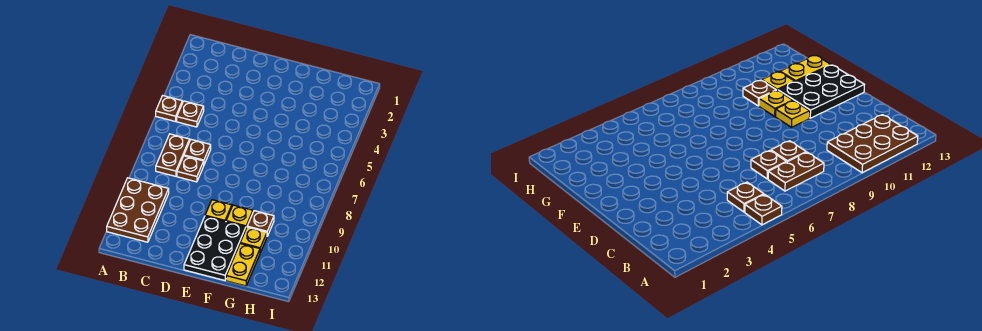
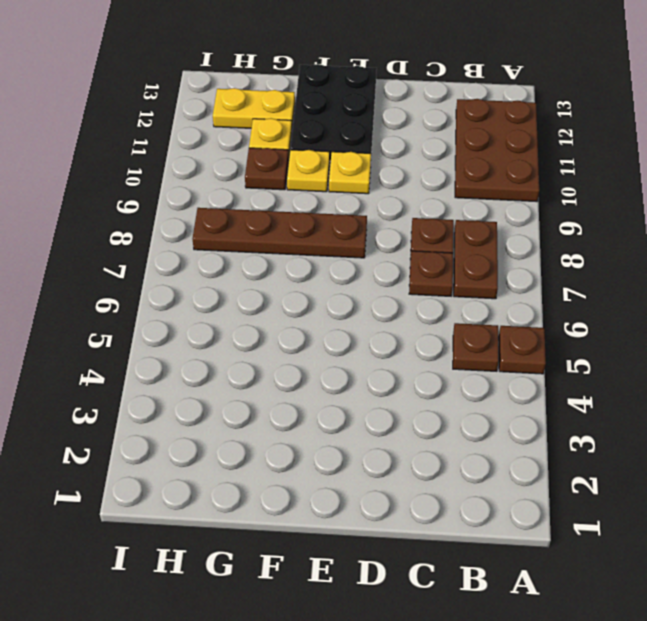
none -> brown 1x4 plate [193,208,367,258]
yellow 1x2 plate [226,244,260,286] -> yellow 1x2 plate turned to [213,88,295,128]

